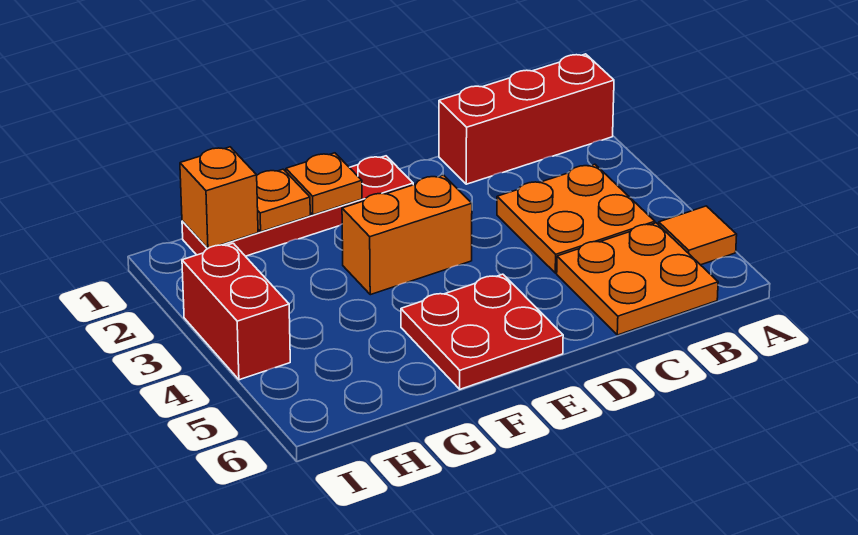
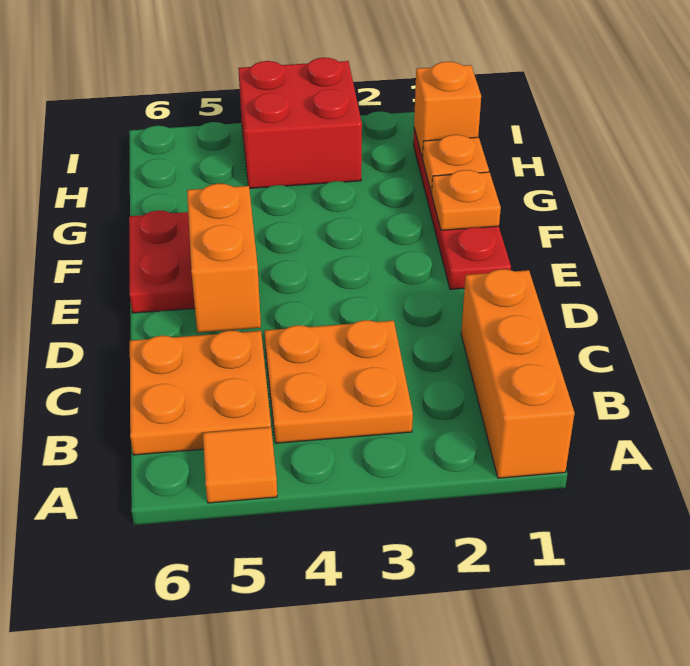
red 1x3 brick [439,54,614,184] -> orange 1x3 brick [461,269,575,478]
orange 1x2 brick [342,175,472,295] -> orange 1x2 brick moved to [187,184,261,333]
red 1x2 brick [182,243,290,380] -> red 2x2 brick [238,58,362,188]

